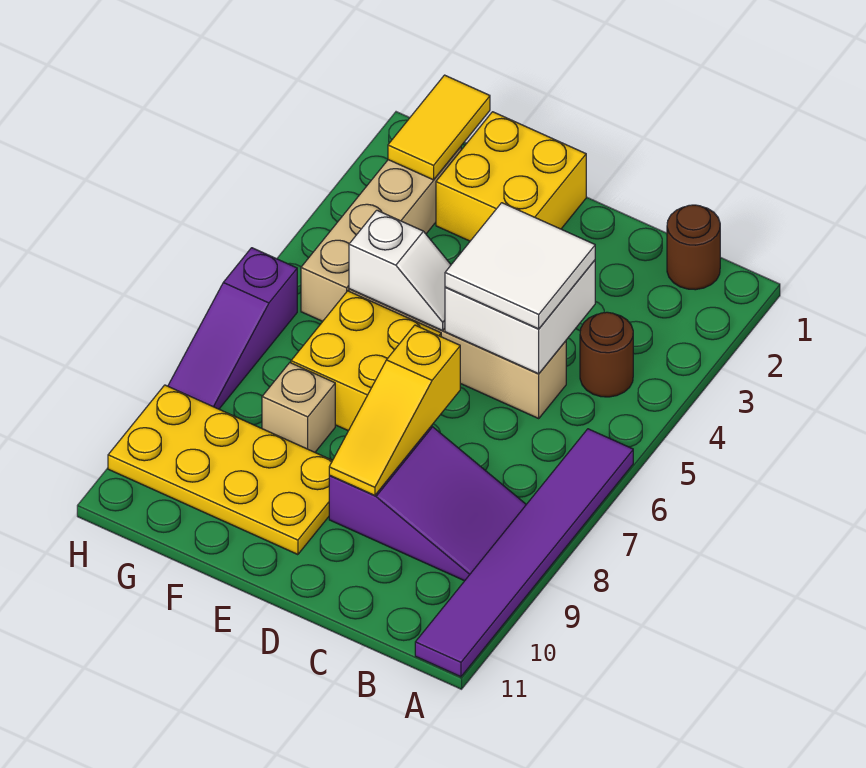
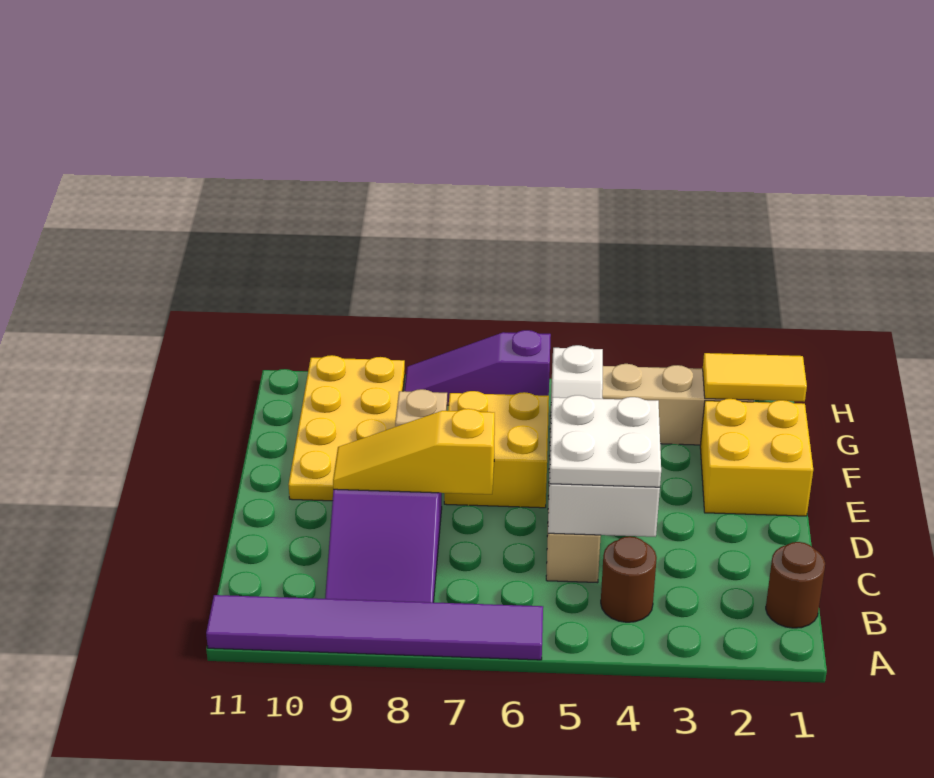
white 2x2 tile [445,203,595,329] -> white 2x2 plate [550,395,661,487]

